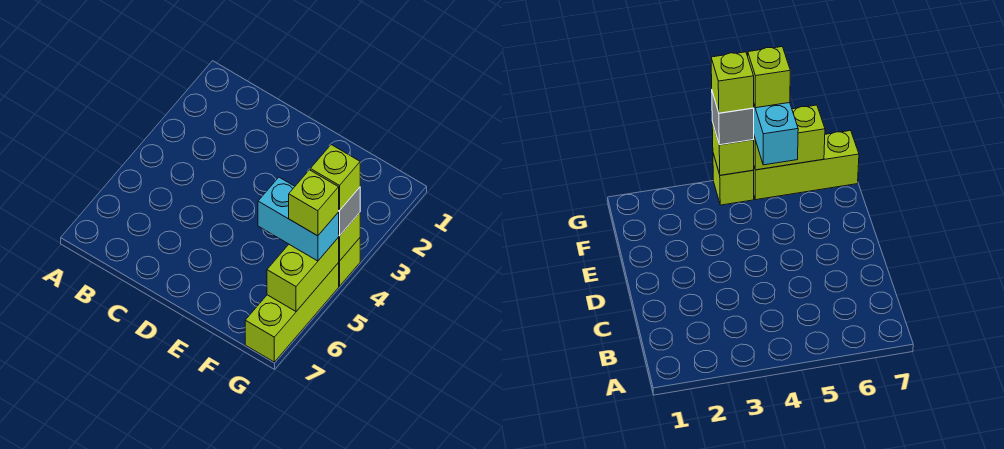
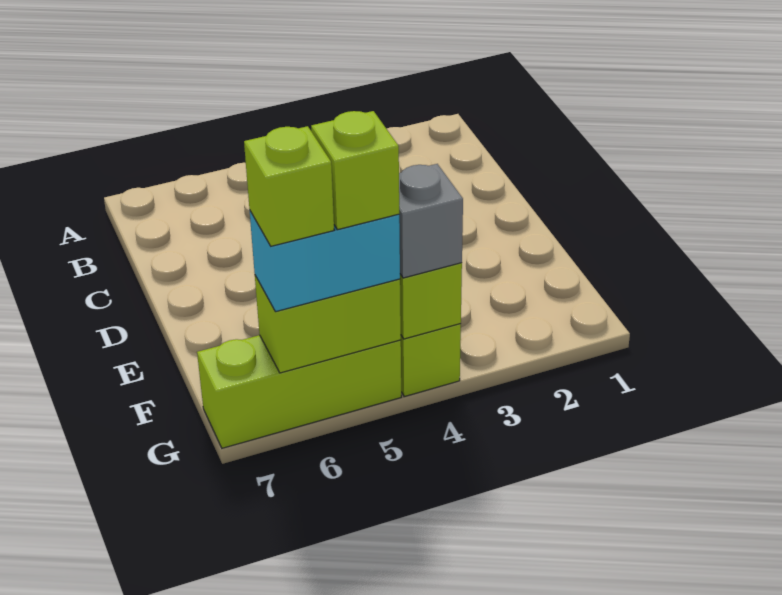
cyan 1x2 brick [258,177,339,261] -> cyan 1x2 brick turned to [250,211,400,312]
lime 1x1 brick [310,145,360,211] -> lime 1x1 brick moved to [244,126,334,246]

